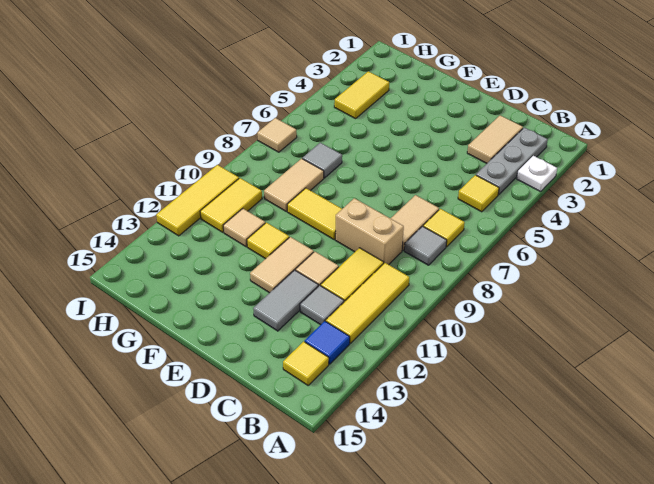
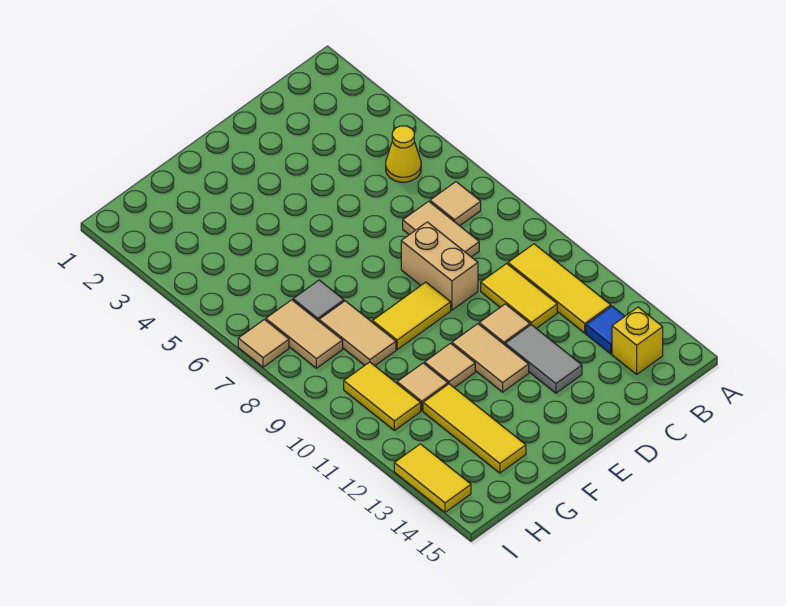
white 1x1 plate [517,156,557,192] -> none
grey 1x3 plate [476,127,548,195] -> none
yellow 1x1 tile [458,175,499,212] -> yellow 1x1 cone [386,126,421,182]
yellow 1x1 tile [423,209,465,247] -> tan 1x1 tile [430,182,481,226]
grey 1x1 tile [404,226,447,265] -> none
yellow 1x1 tile [283,341,329,385] -> yellow 1x1 brick [612,307,663,374]
tan 1x2 tile [467,115,523,163] -> tan 1x2 tile moved to [266,300,343,368]
tan 1x2 brick [335,198,404,265] -> tan 1x2 brick turned to [401,222,478,310]
grey 1x1 tile [300,285,344,325] -> none
yellow 1x1 tile [247,223,289,259] -> tan 1x1 tile [424,343,475,387]
yellow 1x2 tile [334,71,389,119] -> yellow 1x2 tile moved to [394,444,471,512]
yellow 1x3 tile [156,165,239,236] -> yellow 1x3 tile moved to [423,384,526,473]

